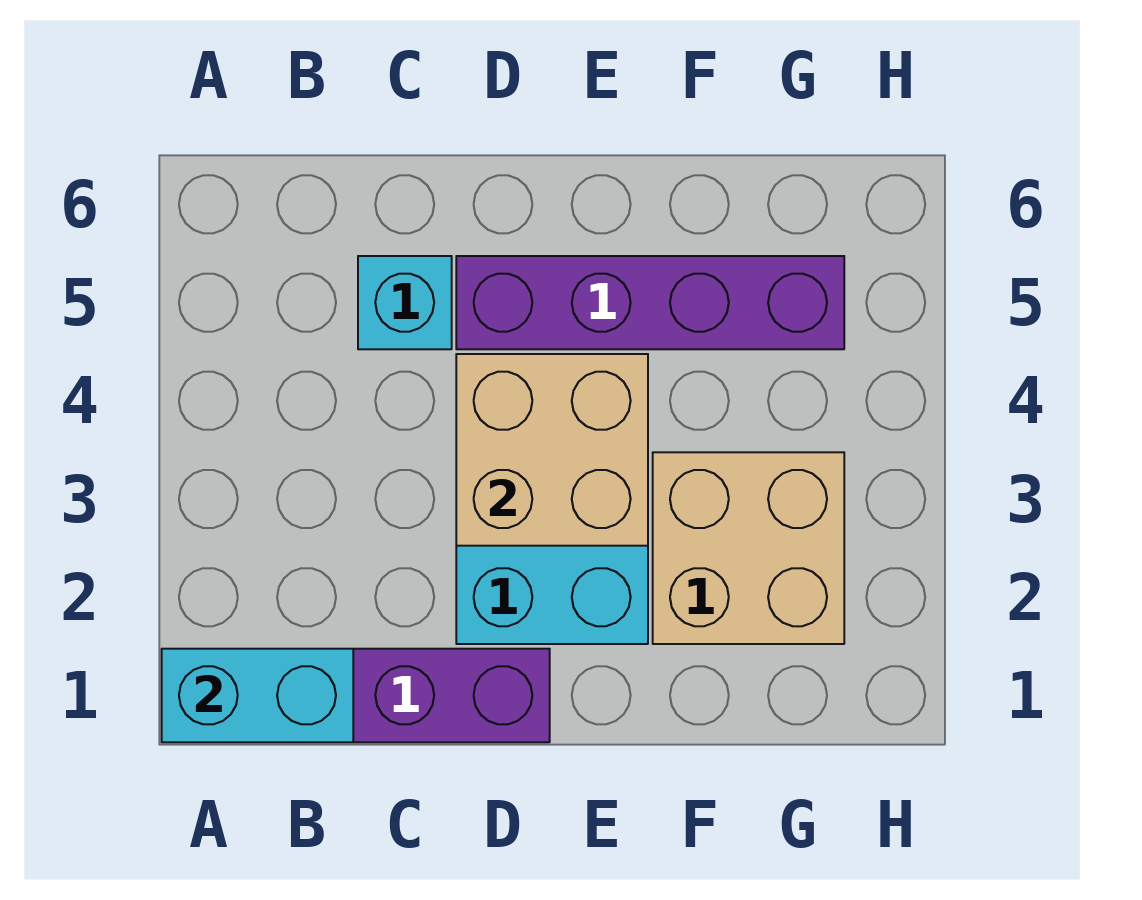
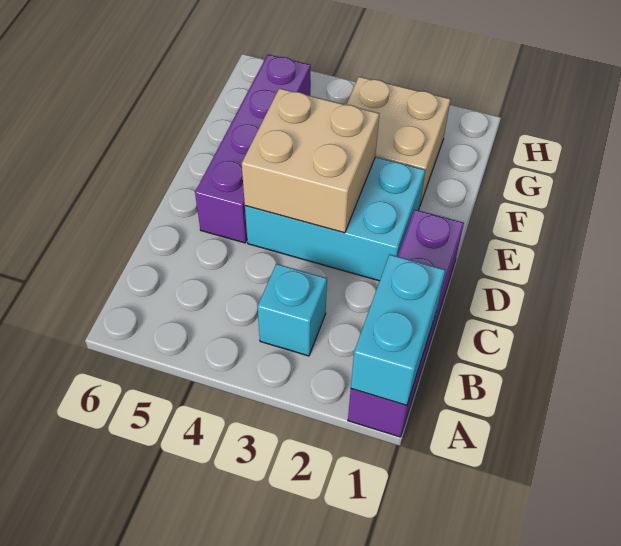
cyan 1x1 brick [358,256,452,349] -> cyan 1x1 brick moved to [258,264,327,356]

